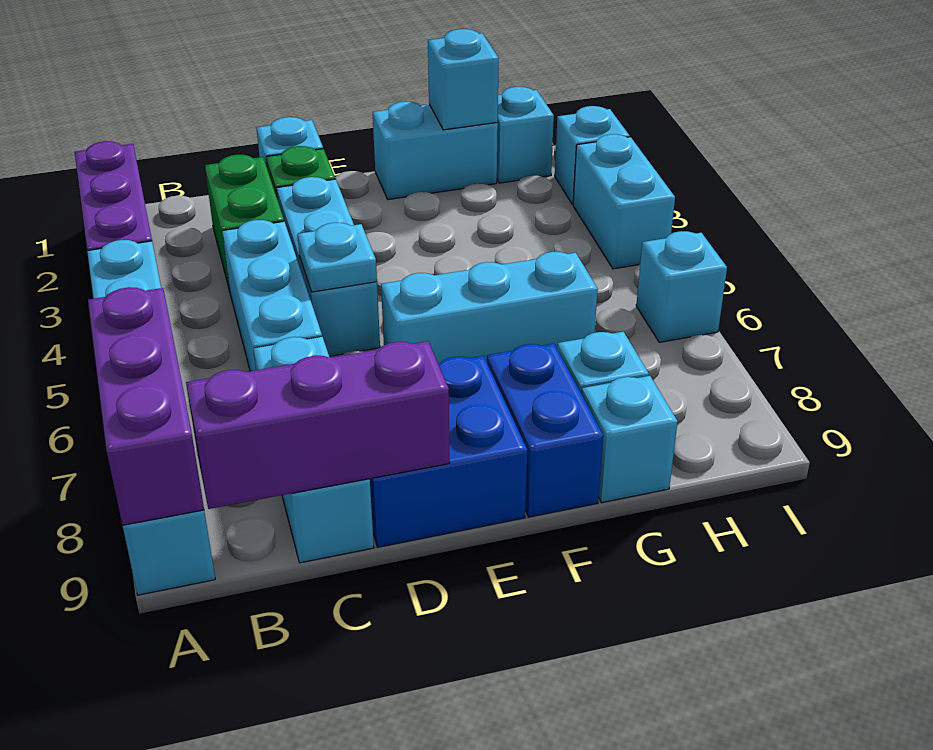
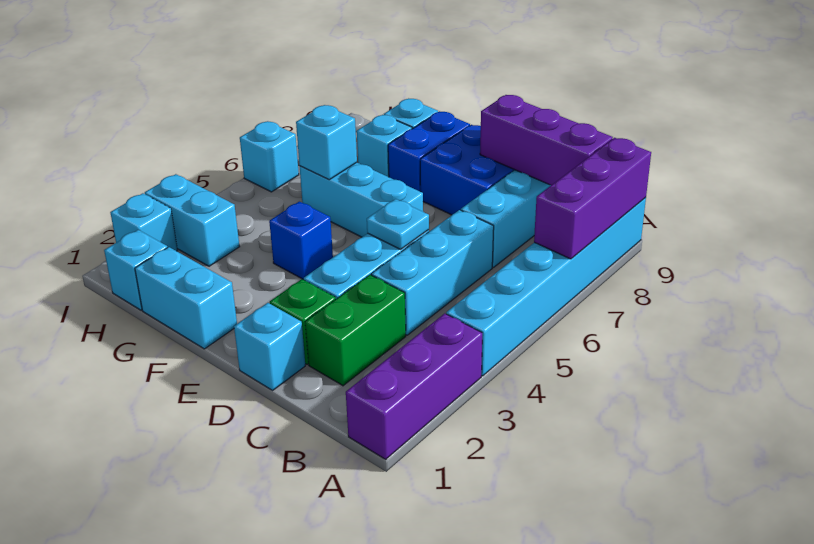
none -> blue 1x1 brick [269,202,333,280]
cyan 1x1 brick [428,29,499,130] -> cyan 1x1 brick moved to [296,105,357,180]
cyan 1x2 brick [573,134,675,269] -> cyan 1x2 brick turned to [145,174,240,266]

